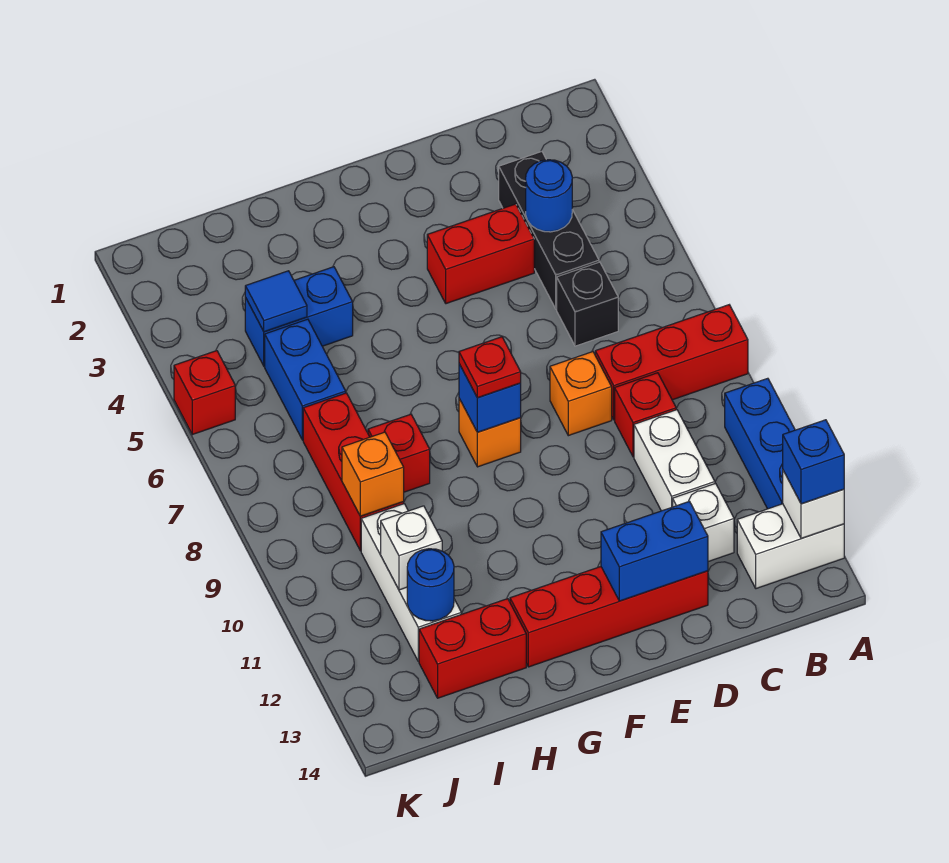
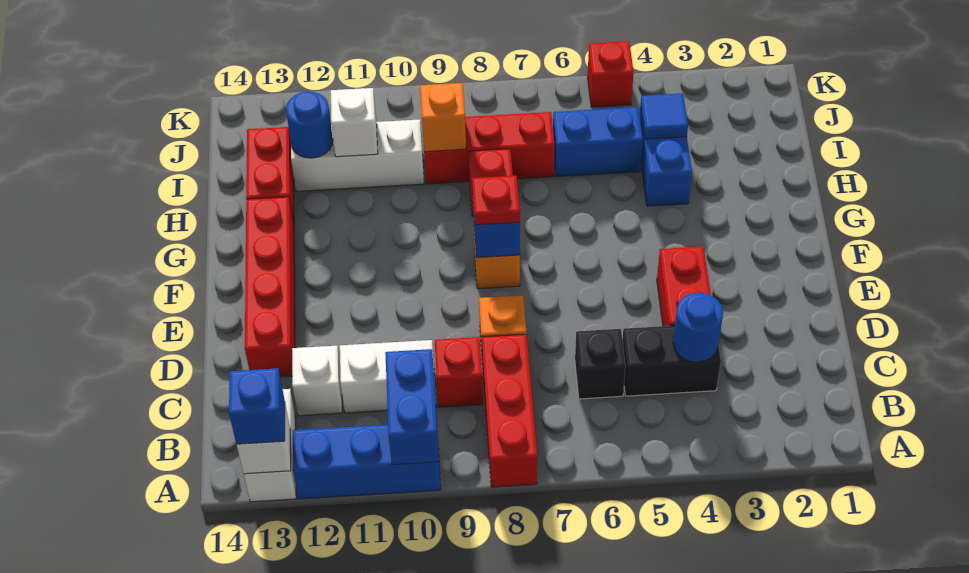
black 1x3 brick [499,152,599,309] -> black 1x2 brick [622,326,721,396]
blue 1x2 brick [601,501,708,601] -> blue 1x2 brick moved to [385,349,439,465]

